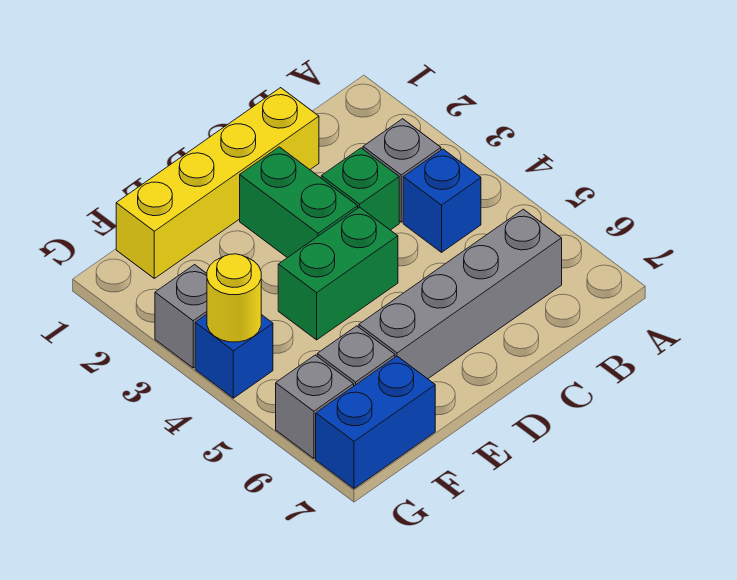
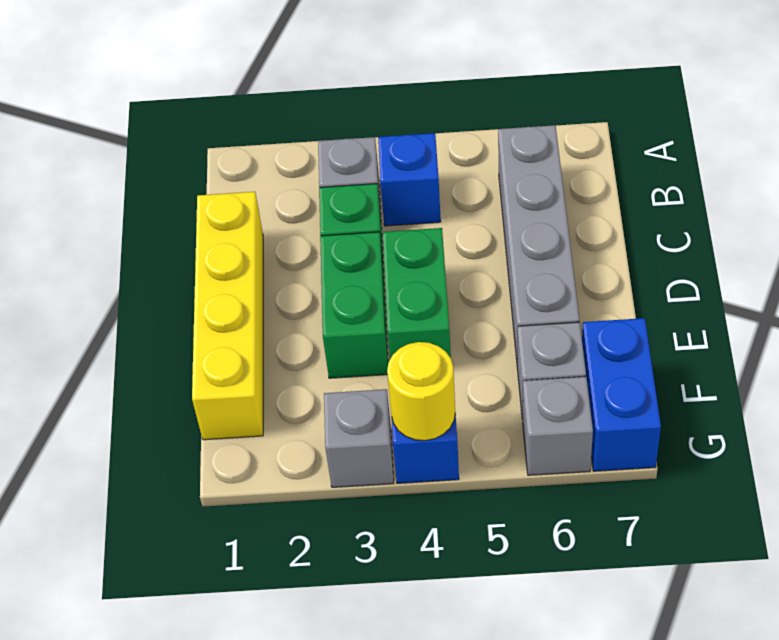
green 1x2 brick [240,147,358,258] -> green 1x2 brick turned to [320,232,388,378]

